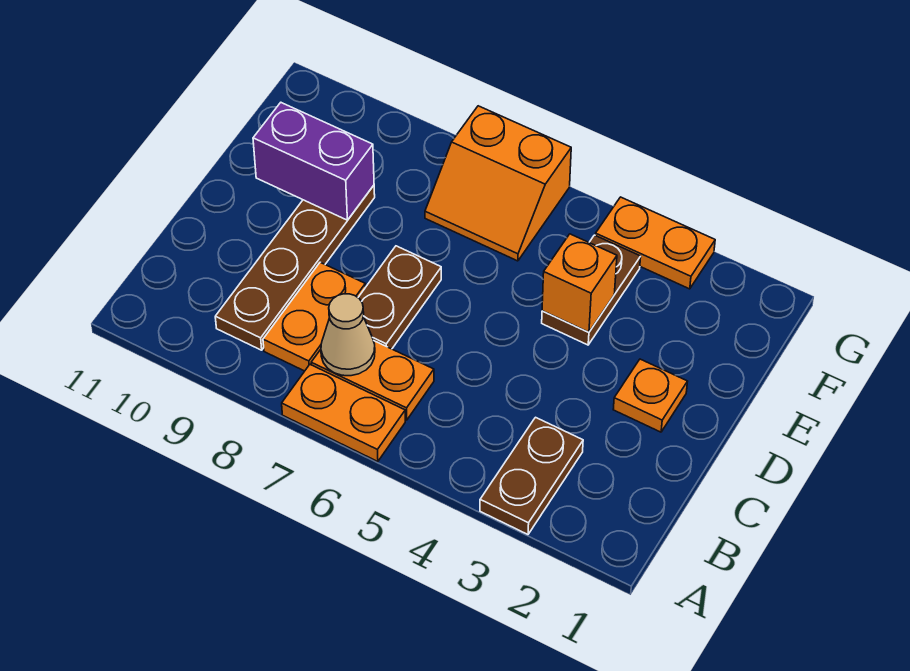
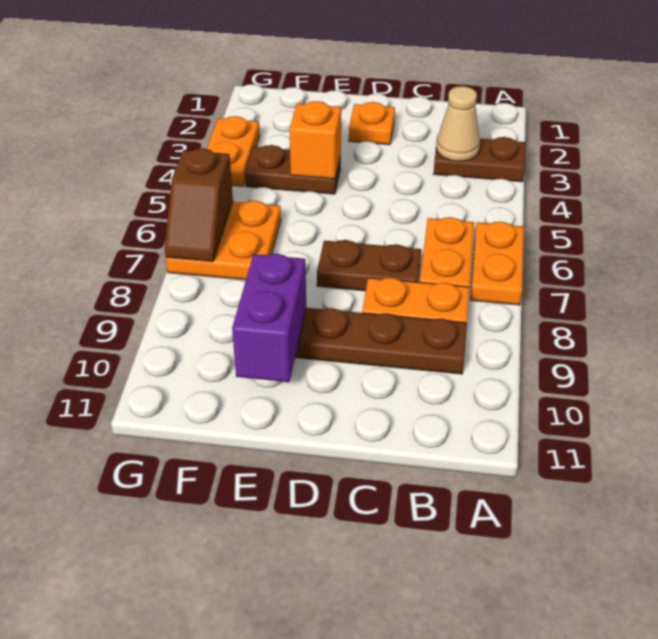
tan 1x1 cone [321,294,375,376] -> tan 1x1 cone moved to [436,86,480,161]
orange 2x2 slope [425,106,571,261] -> orange 2x2 plate [166,201,281,280]
none -> brown 1x2 slope [165,148,233,262]

